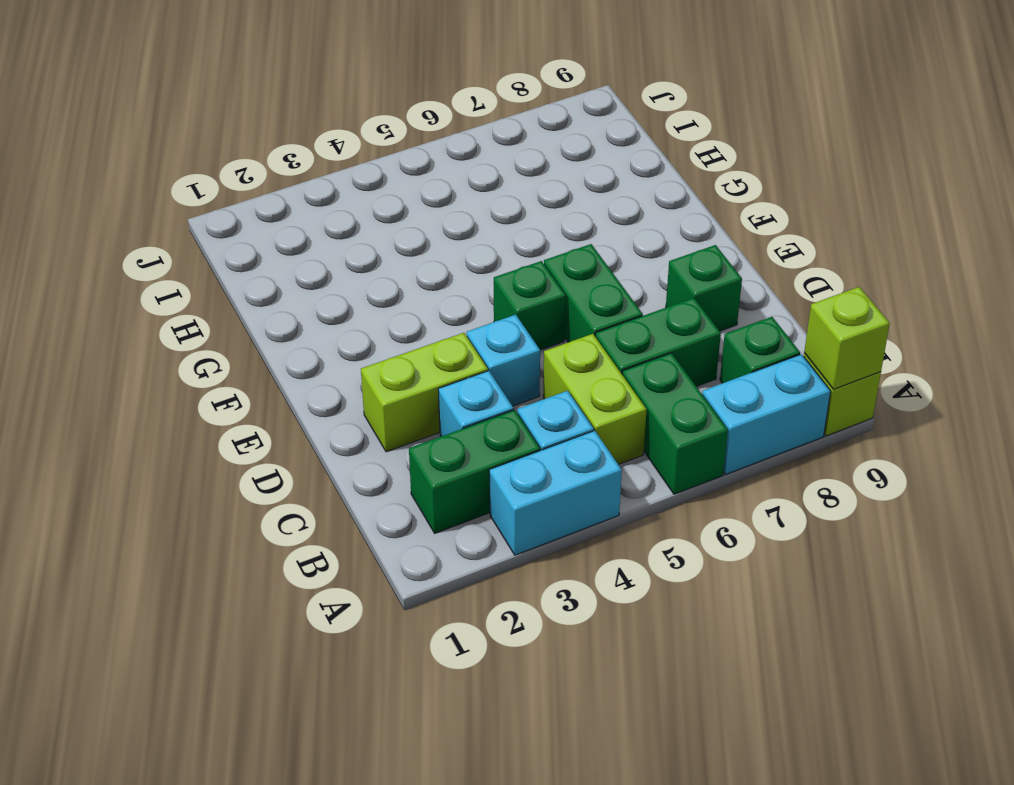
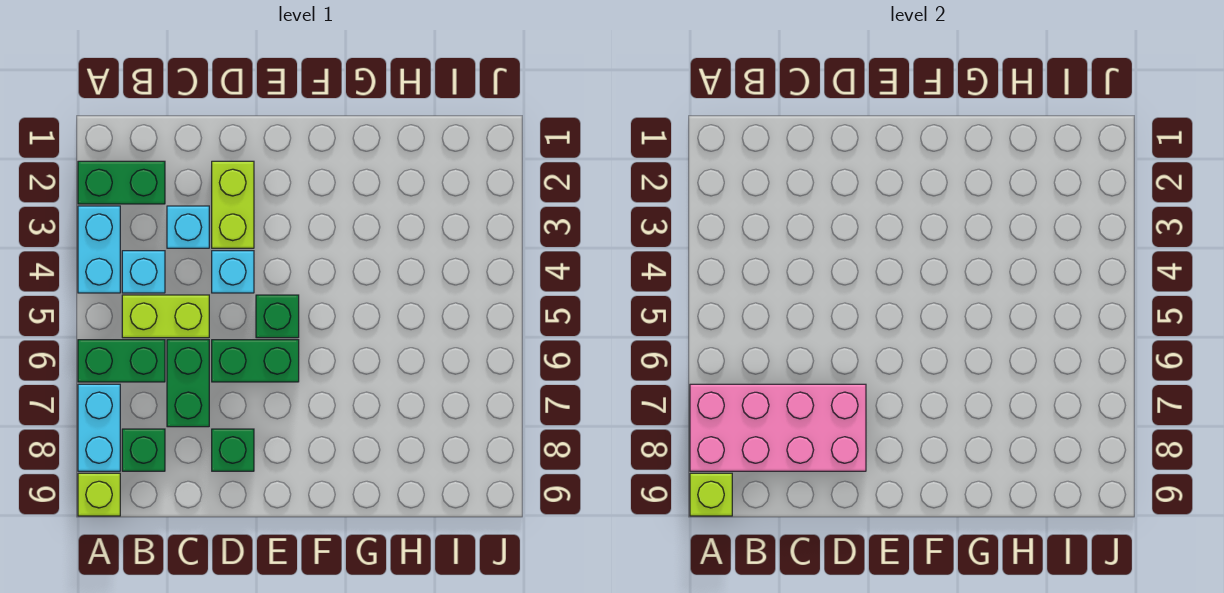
none -> pink 2x4 brick [690,384,866,471]
green 1x2 brick [409,410,540,533] -> green 1x2 brick turned to [78,161,165,204]

